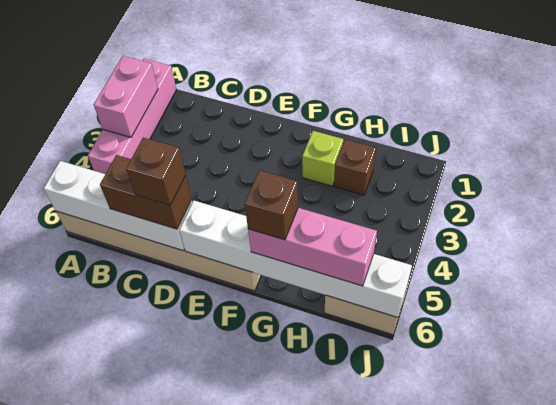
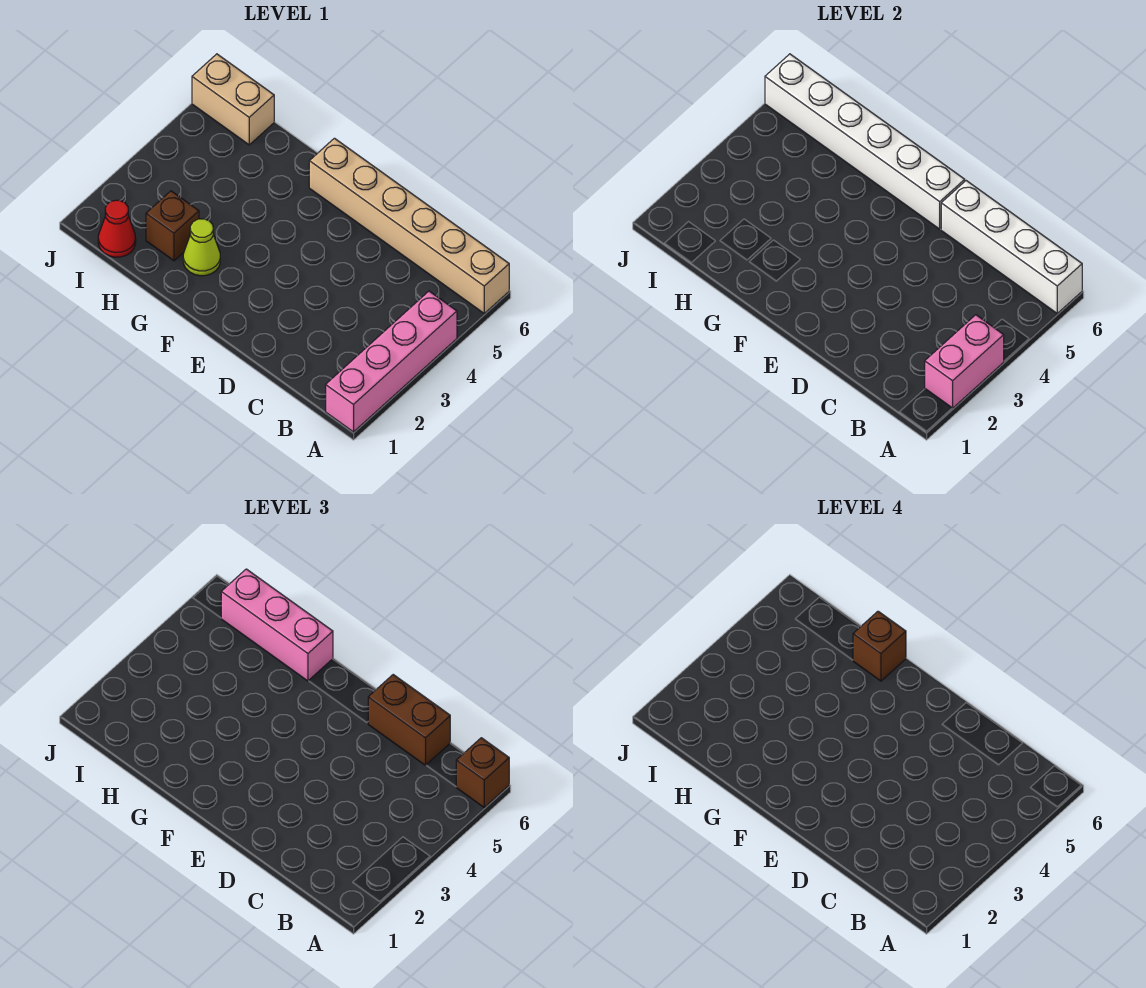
brown 1x1 brick [126,138,186,205] -> brown 1x1 brick moved to [456,738,509,807]
lime 1x1 brick [302,131,343,186] -> lime 1x1 cone [183,219,220,276]
none -> red 1x1 cone [98,200,136,257]

